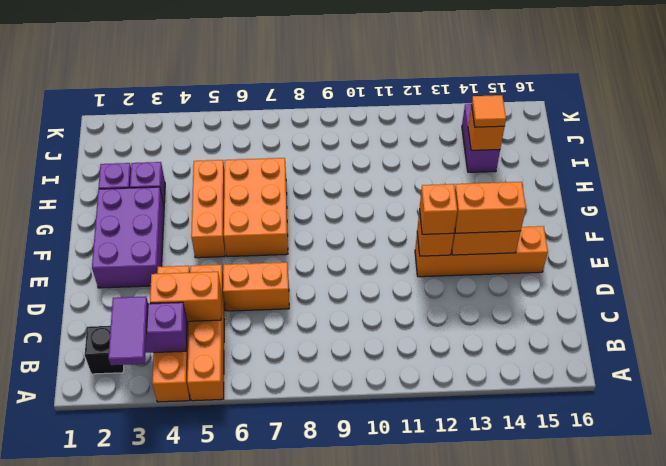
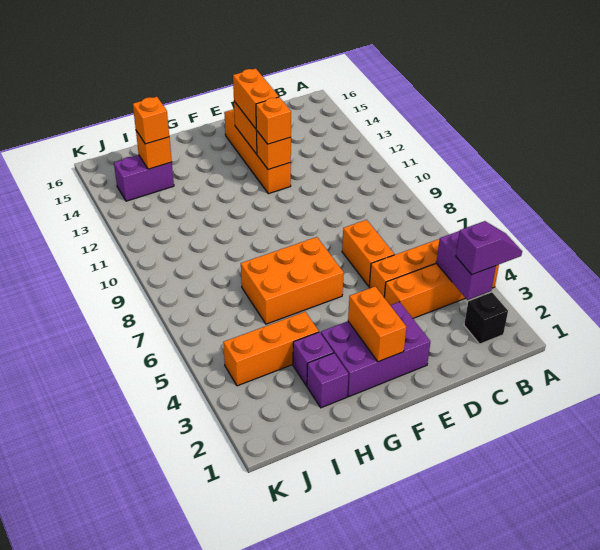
purple 1x2 tile [108,297,148,365] -> purple 1x2 slope [456,221,522,275]
orange 1x2 brick [150,272,221,321] -> orange 1x2 brick moved to [348,286,406,362]
orange 1x3 brick [191,160,225,258] -> orange 1x3 brick moved to [223,312,319,386]
orange 1x1 tile [472,95,506,127] -> orange 1x1 brick [133,97,169,144]

